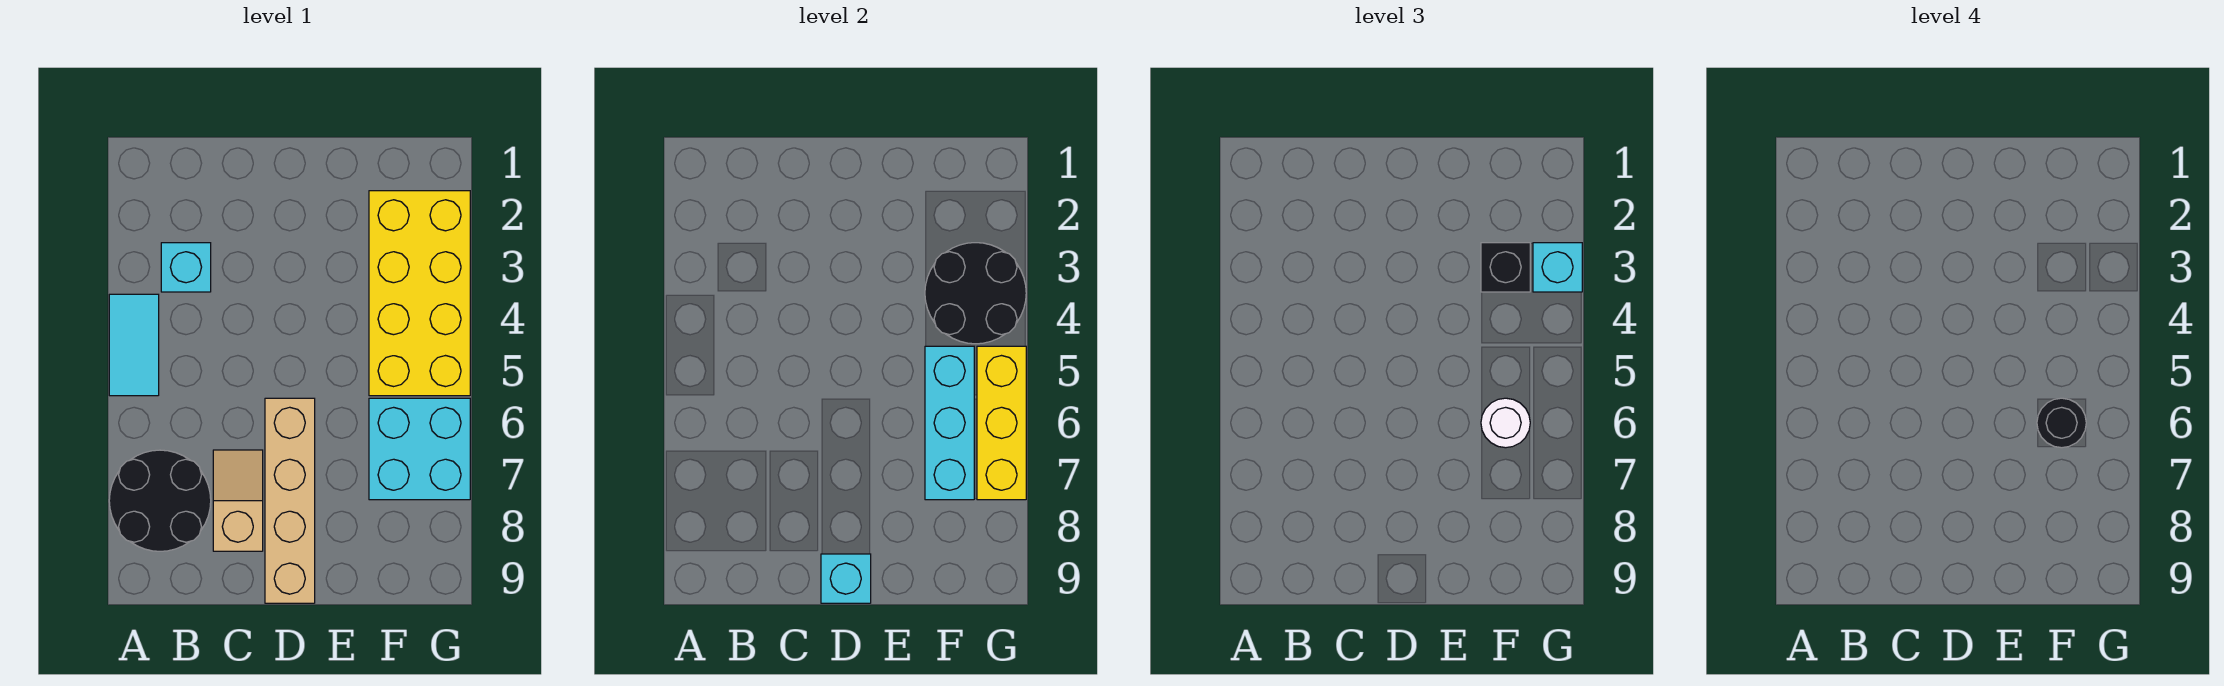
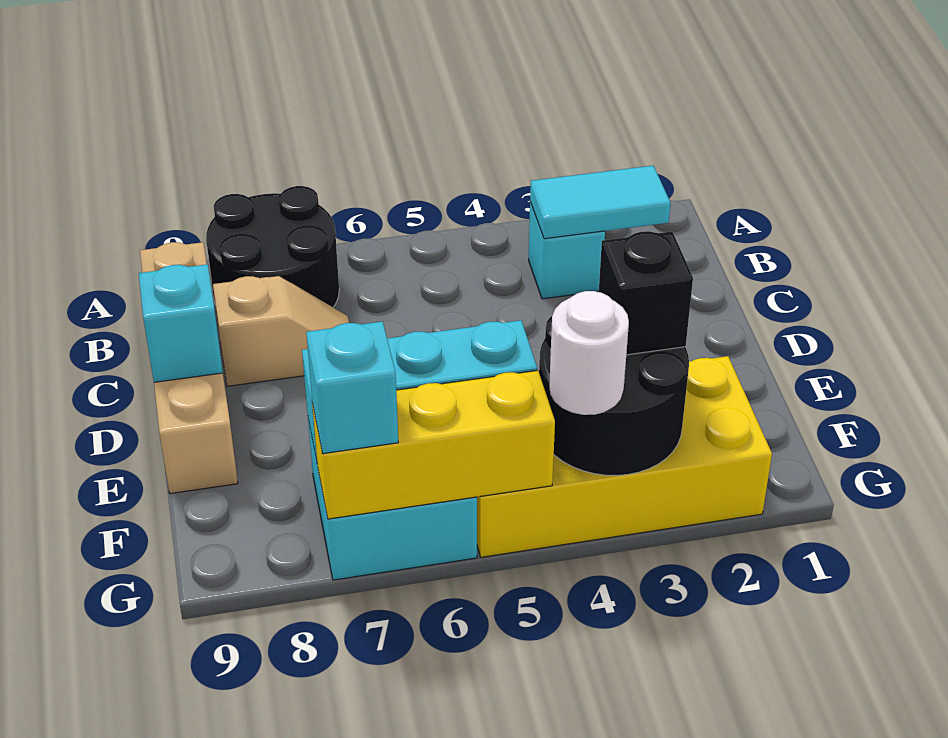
cyan 1x2 tile [109,294,159,396] -> cyan 1x2 tile moved to [530,166,671,239]
tan 1x4 brick [265,398,315,603] -> tan 1x4 brick turned to [140,242,238,494]
white 1x1 round brick [1481,398,1530,448] -> white 1x1 round brick moved to [549,291,629,415]
black 1x1 round brick [2037,398,2086,448] -> none
cyan 1x1 brick [1533,243,1582,292] -> cyan 1x1 brick moved to [306,322,398,454]

